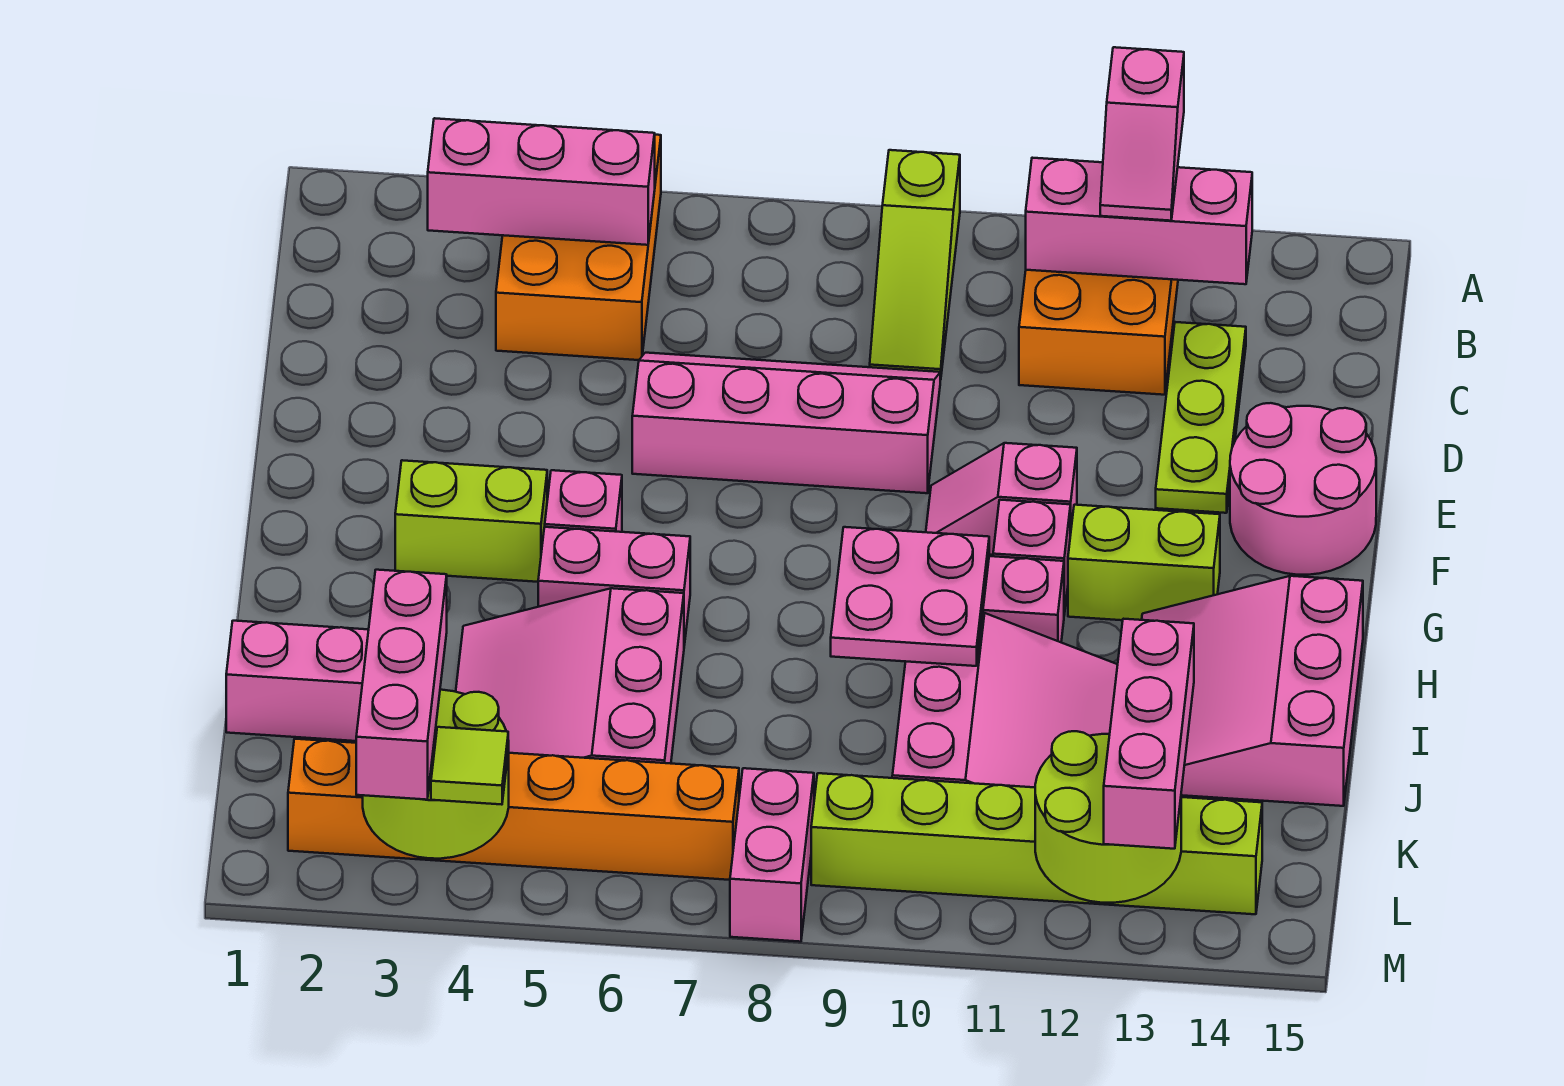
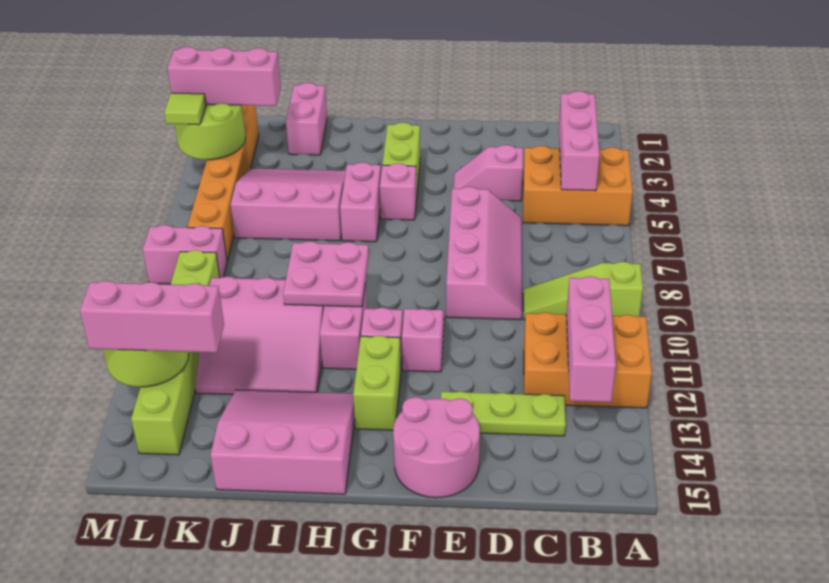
pink 1x2 slope [1100,47,1184,221] -> pink 1x2 slope moved to [453,145,523,201]

